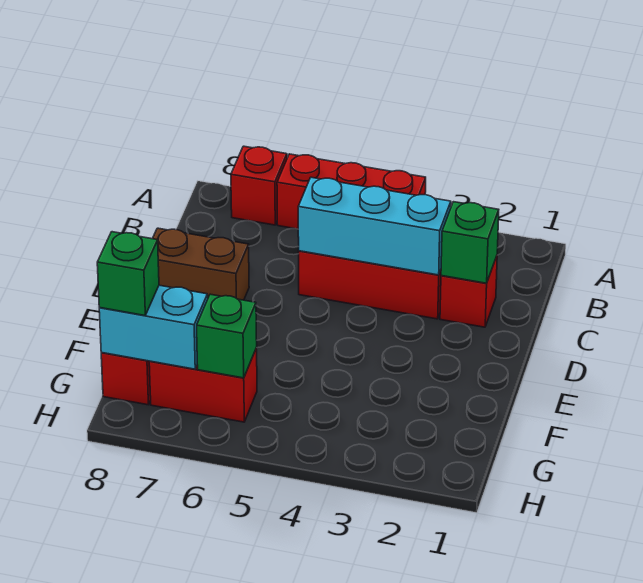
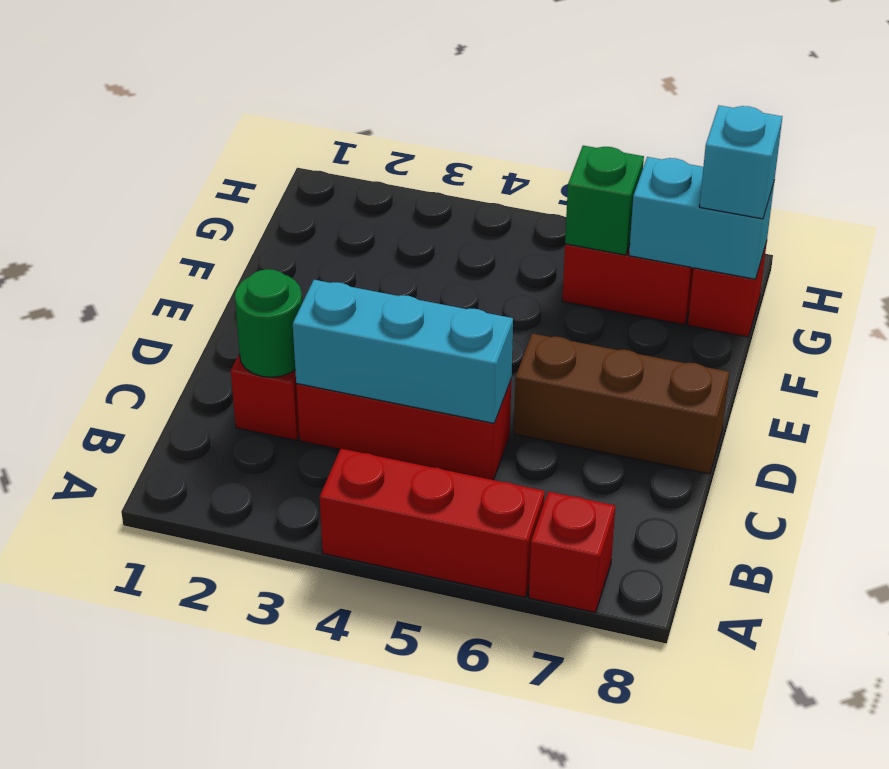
green 1x1 brick [441,202,499,283] -> green 1x1 round brick [235,269,302,377]
brown 1x2 brick [153,228,249,300] -> brown 1x3 brick [514,333,729,474]
green 1x1 brick [97,232,159,316] -> cyan 1x1 brick [700,105,782,219]

